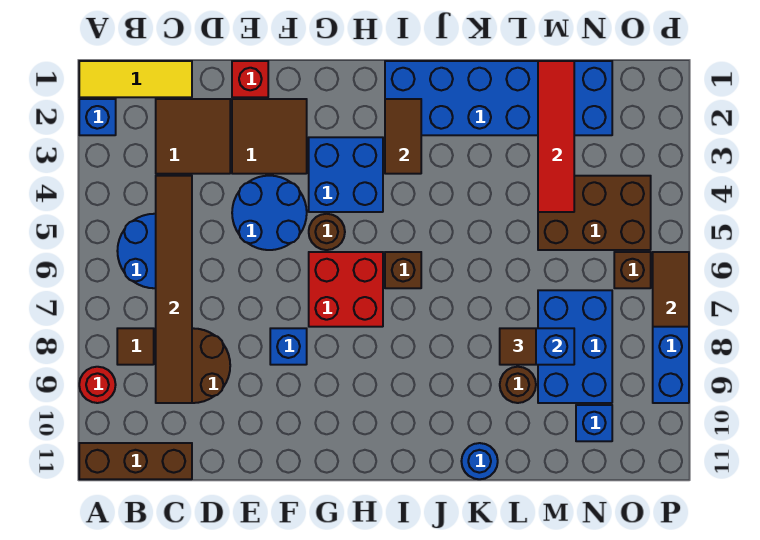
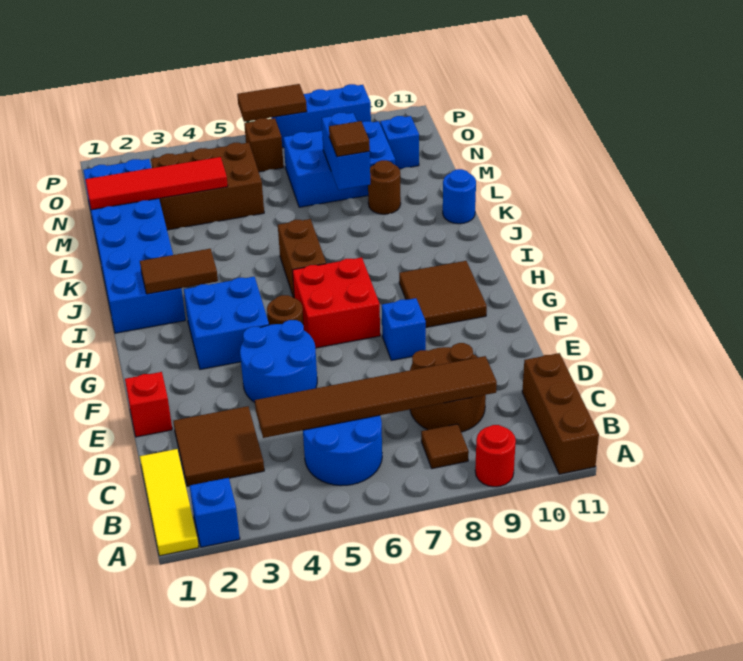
brown 2x2 tile [232,99,307,174] -> brown 2x2 tile moved to [399,261,487,327]
brown 1x1 brick [385,252,421,288] -> brown 1x2 brick [278,219,326,298]
brown 2x3 brick [538,176,651,250] -> brown 2x3 brick turned to [151,143,264,230]

